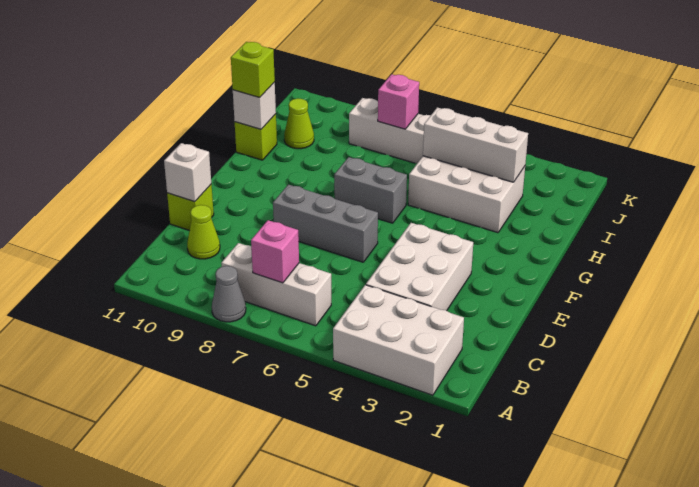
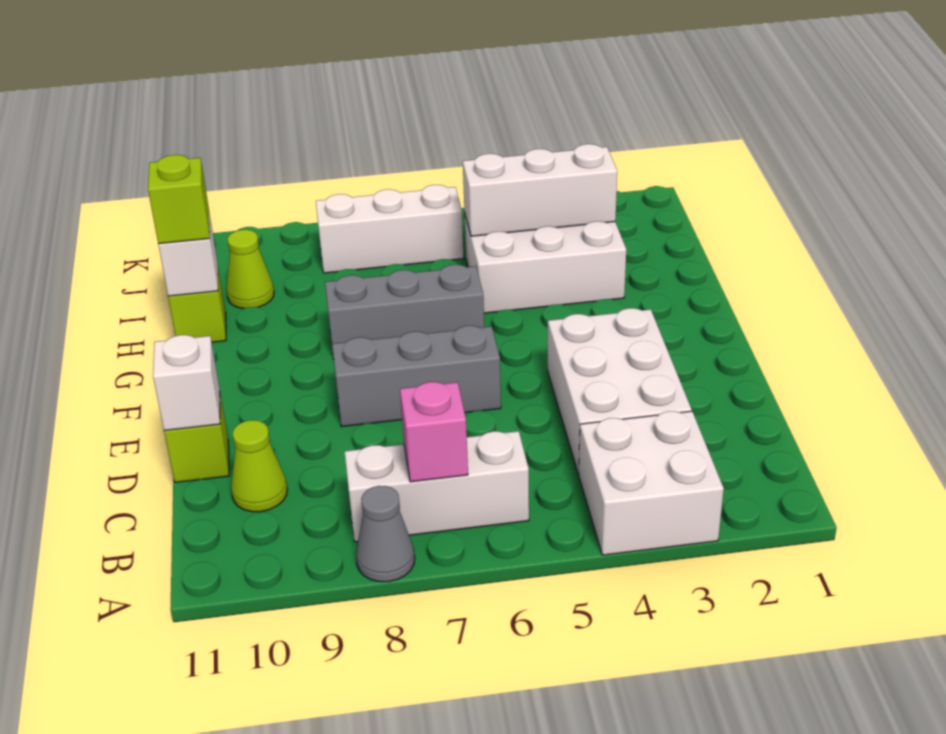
white 2x3 brick [333,285,464,395] -> white 2x2 brick [579,411,724,555]
grey 1x2 brick [334,157,407,223] -> grey 1x3 brick [325,265,484,359]
pink 1x1 brick [378,74,419,129] -> none

